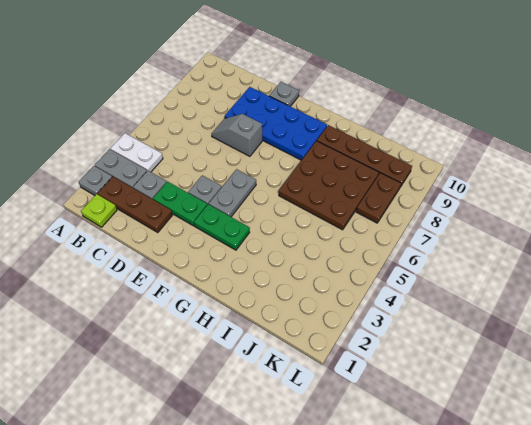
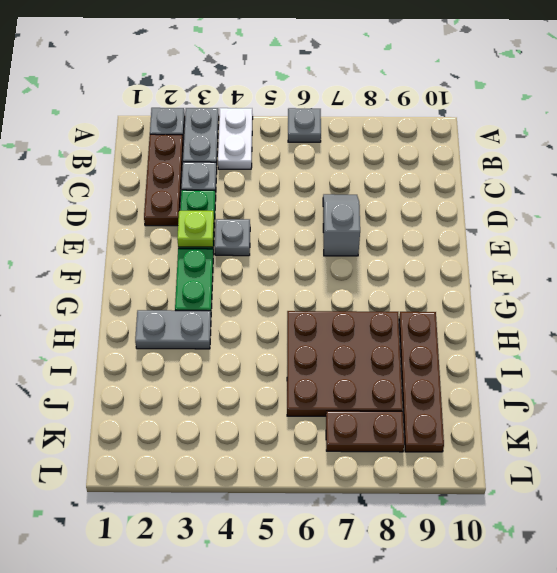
lime 1x1 plate [81,194,117,227] -> lime 1x1 plate moved to [177,211,214,247]
blue 2x4 plate [225,87,327,160] -> none
grey 1x1 plate [269,82,299,106] -> grey 1x1 plate moved to [288,108,321,142]
grey 1x2 plate [209,169,256,217] -> grey 1x2 plate moved to [135,310,211,349]

